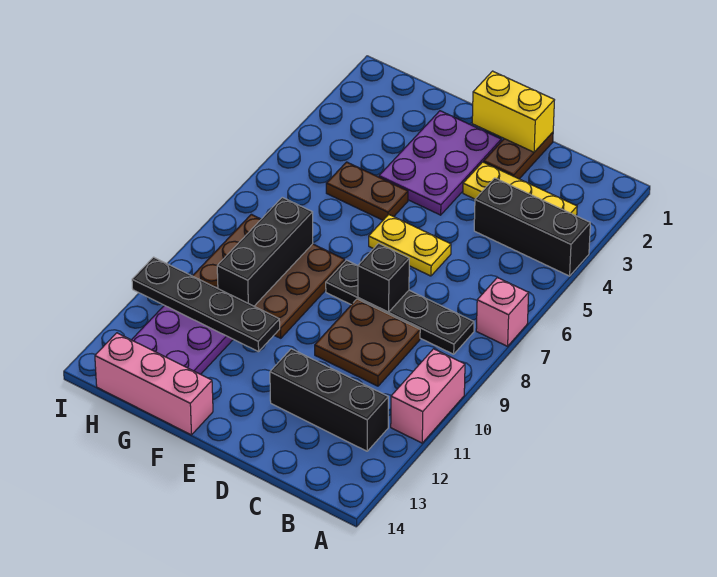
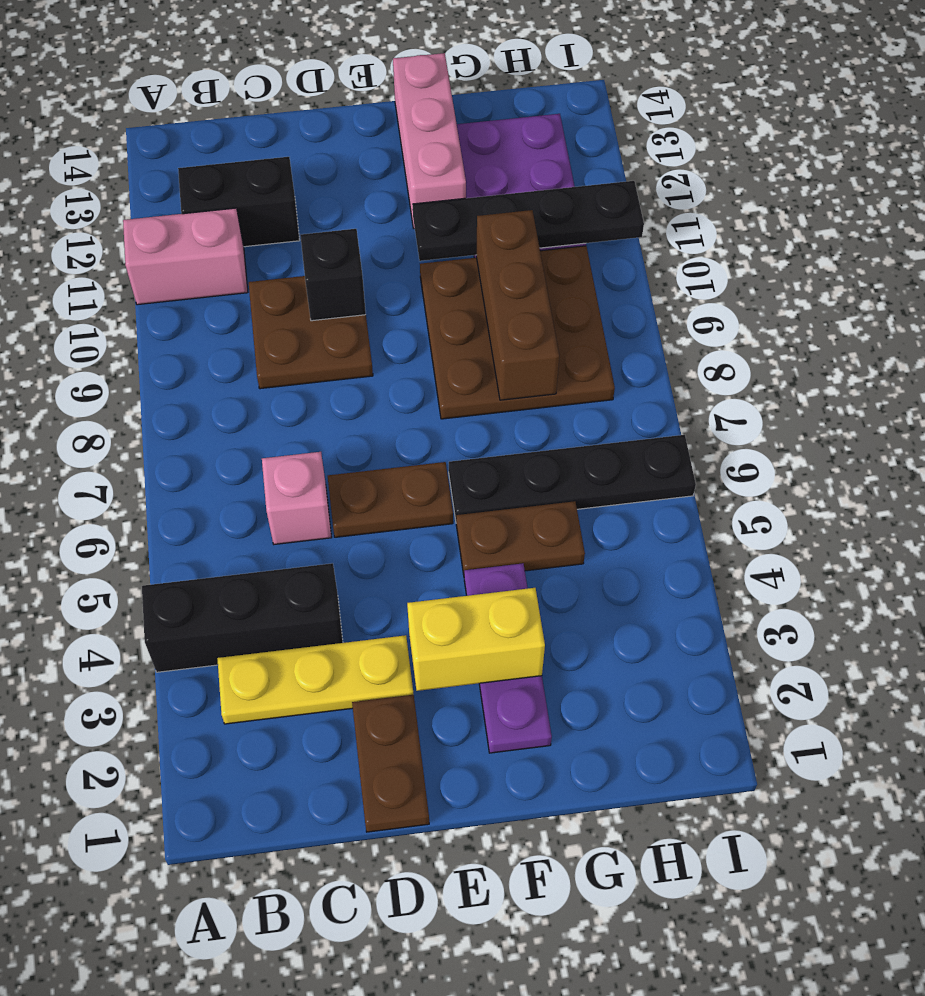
pink 1x1 brick [476,278,529,346] -> pink 1x1 brick moved to [262,452,332,544]
pink 1x2 brick [391,349,465,443] -> pink 1x2 brick turned to [123,208,248,305]
black 1x4 plate [326,260,474,354] -> black 1x4 plate moved to [449,435,696,520]
black 1x3 brick [270,349,388,451] -> black 1x2 brick [178,157,300,247]
yellow 1x2 brick [472,71,554,152] -> yellow 1x2 brick moved to [407,588,545,691]
yellow 1x2 plate [369,215,451,276] -> brown 1x2 plate [328,462,453,537]
black 1x1 brick [358,243,409,312] -> black 1x1 brick moved to [300,229,366,321]
purple 2x3 plate [379,111,501,215] -> purple 1x3 plate [464,563,552,753]
pink 1x3 brick [95,333,213,435] -> pink 1x3 brick turned to [393,53,466,229]
black 1x3 brick [217,197,313,306] -> brown 1x3 brick [476,210,559,400]

